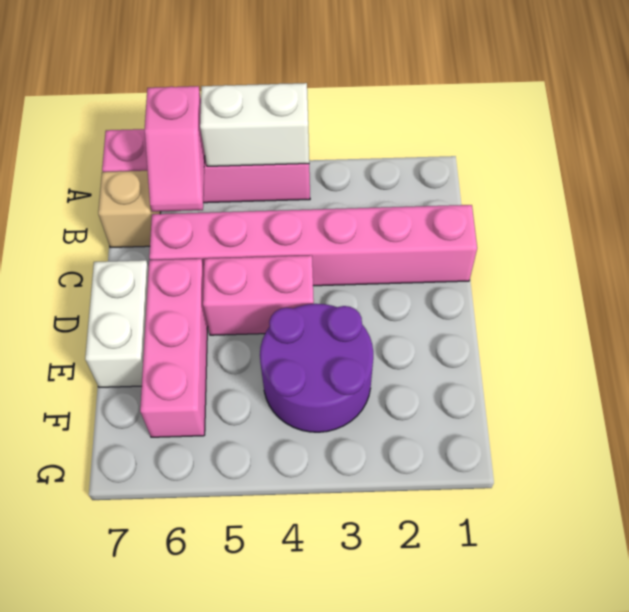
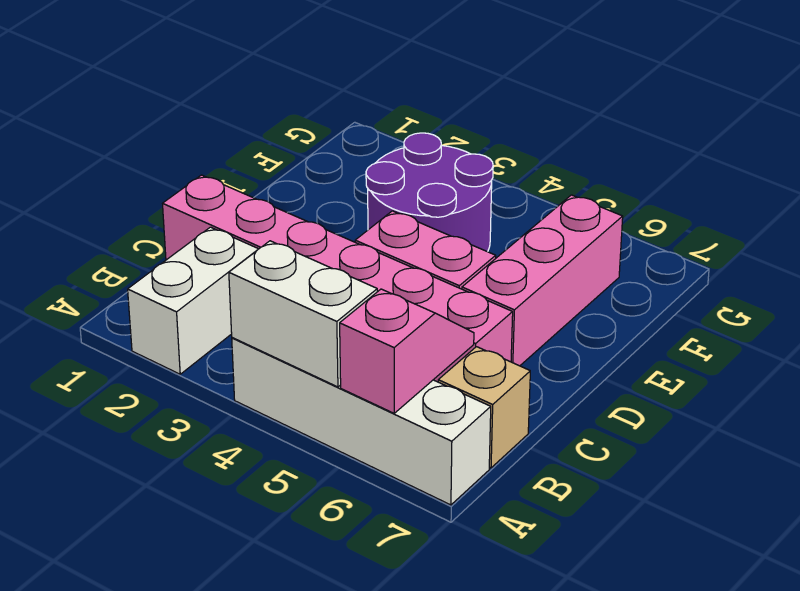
pink 1x4 brick [102,129,310,203] -> white 1x4 brick [232,338,491,505]
white 1x2 brick [85,260,149,387] -> white 1x2 brick moved to [128,227,258,374]

